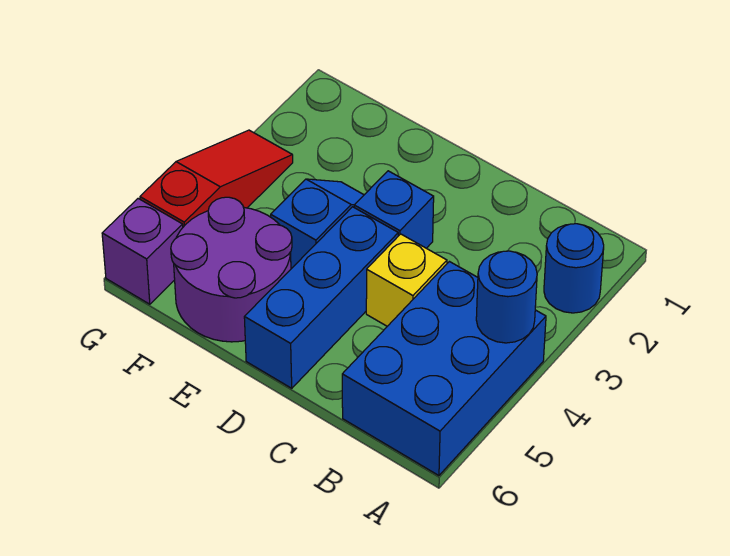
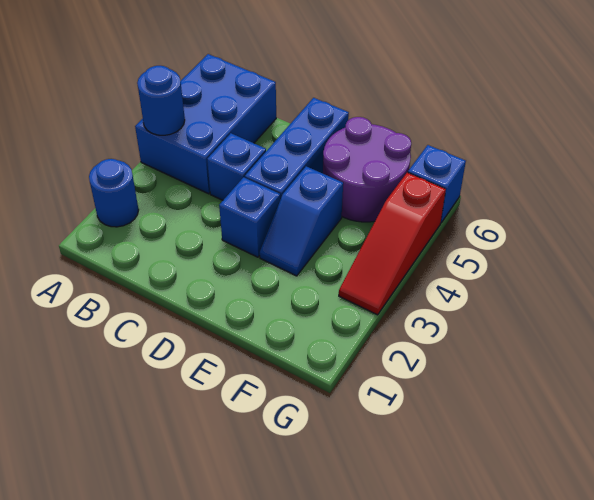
yellow 1x1 brick [366,234,447,326] -> blue 1x1 brick [207,133,266,200]
purple 1x1 brick [102,199,183,304] -> blue 1x1 brick [408,145,466,223]

